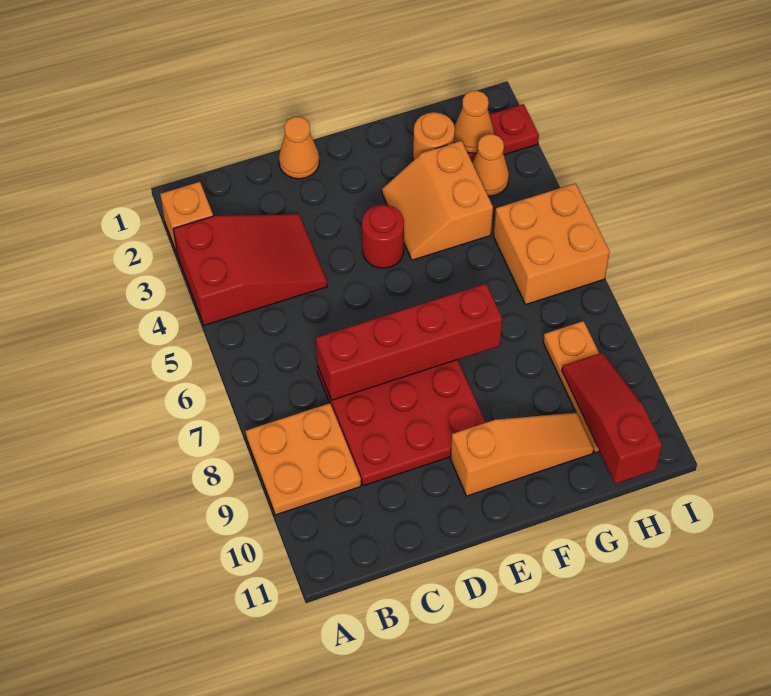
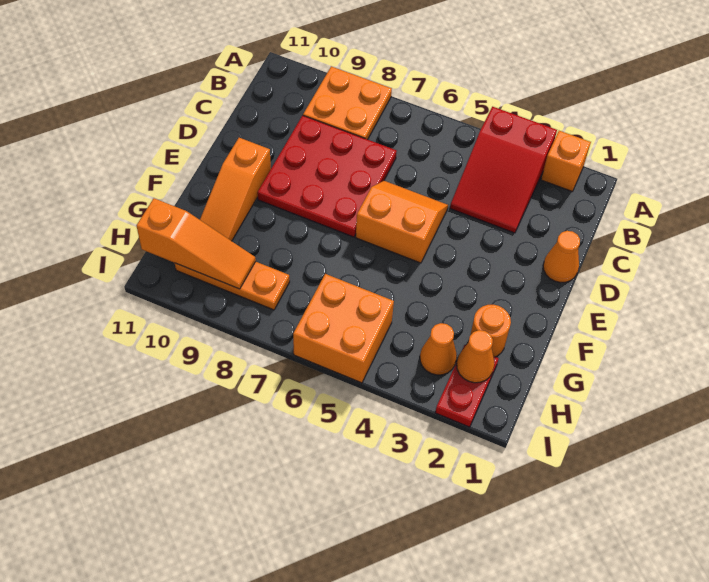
red 1x4 brick [316,284,502,400] -> none
red 1x1 round brick [362,205,404,268] -> none
orange 2x2 slope [382,141,493,260] -> orange 2x2 slope moved to [356,181,448,263]
red 1x3 slope [562,353,662,484] -> orange 1x3 slope [137,198,256,289]

